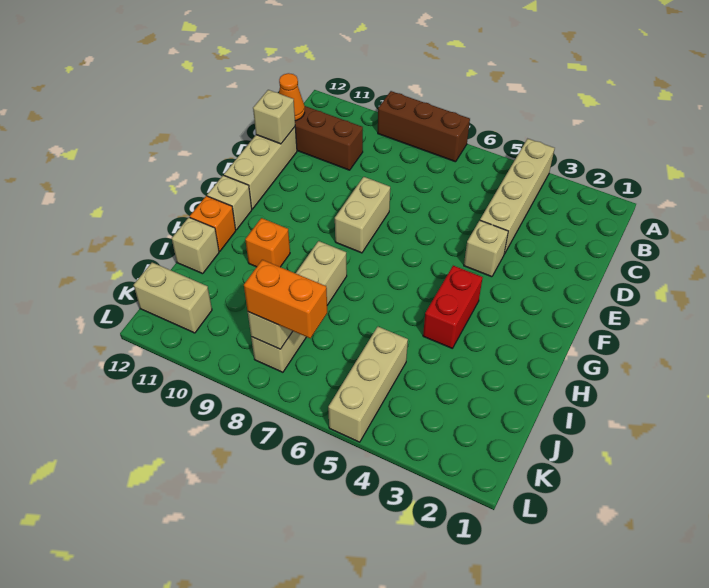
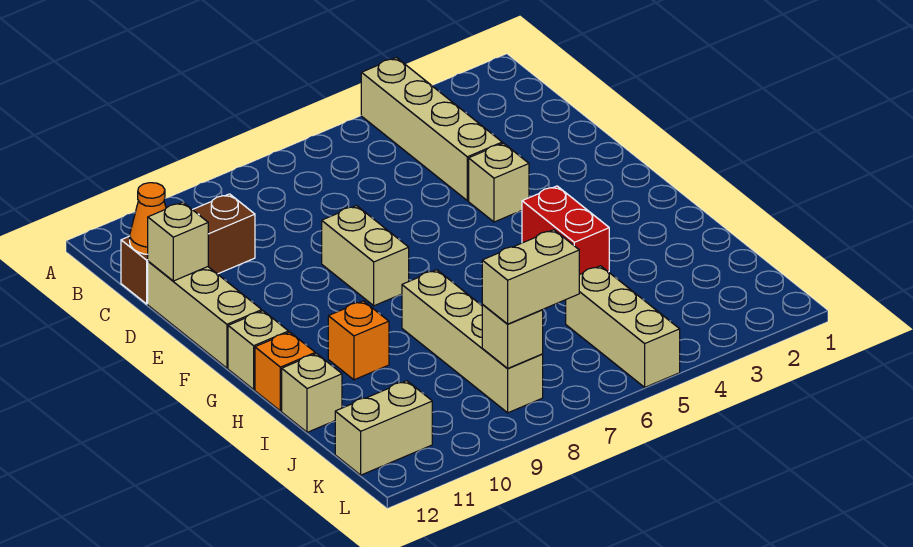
brown 1x3 brick [378,91,470,162] -> none
orange 1x2 brick [244,260,327,338] -> tan 1x2 brick [482,230,579,324]

